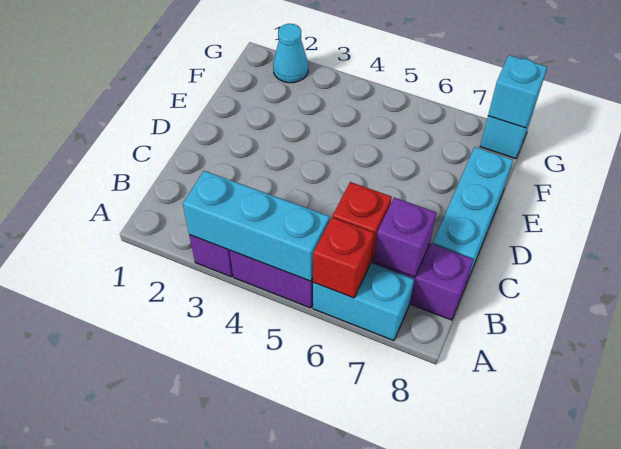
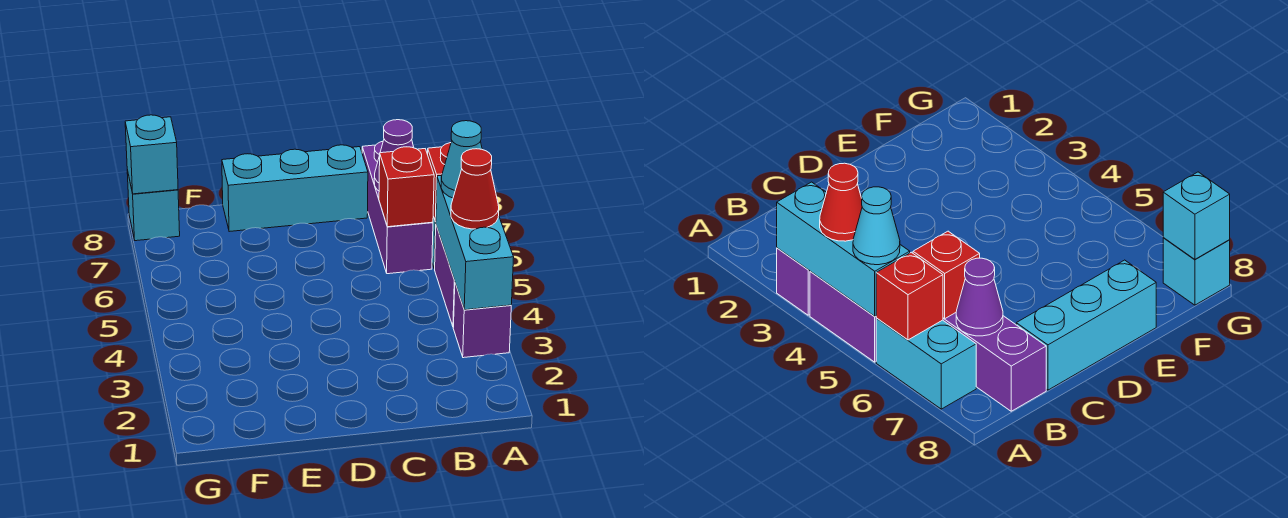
none -> red 1x1 cone [451,149,499,229]
purple 1x1 brick [374,197,436,277] -> purple 1x1 cone [374,120,414,191]
cyan 1x1 cone [273,24,308,83] -> cyan 1x1 cone moved to [441,121,482,198]

